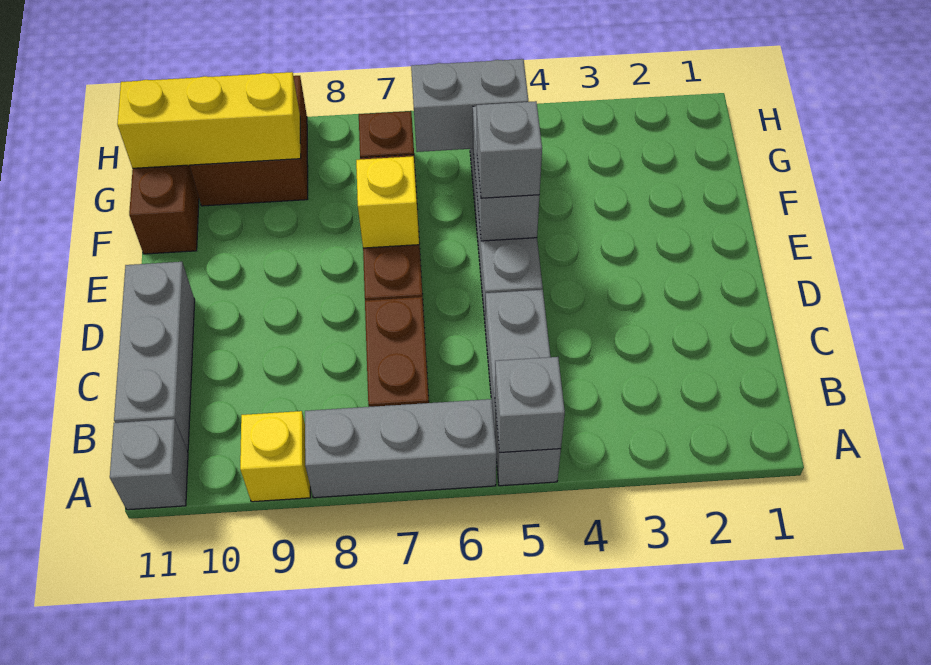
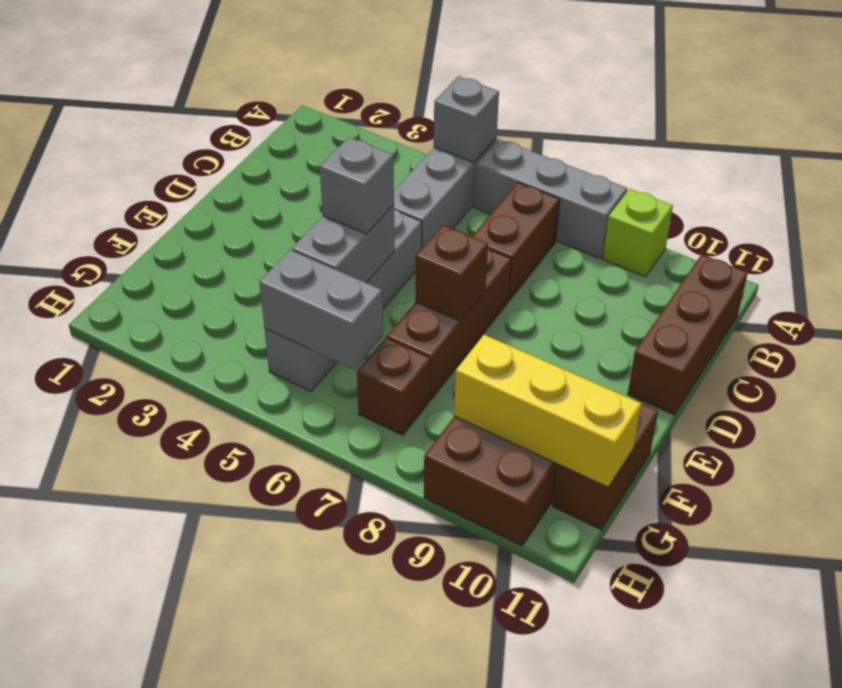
yellow 1x1 brick [240,411,310,502] -> lime 1x1 brick [603,189,673,277]
grey 1x1 brick [110,419,188,510] -> none
grey 1x3 brick [114,262,195,450] -> brown 1x3 brick [628,254,748,415]
yellow 1x1 brick [356,156,419,248] -> brown 1x1 brick [416,225,488,321]

